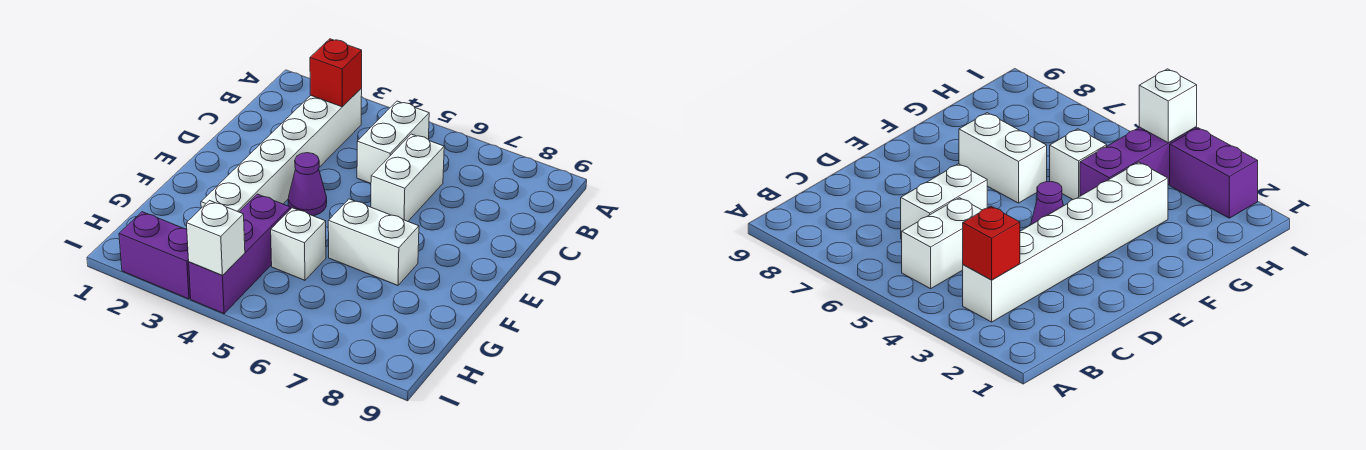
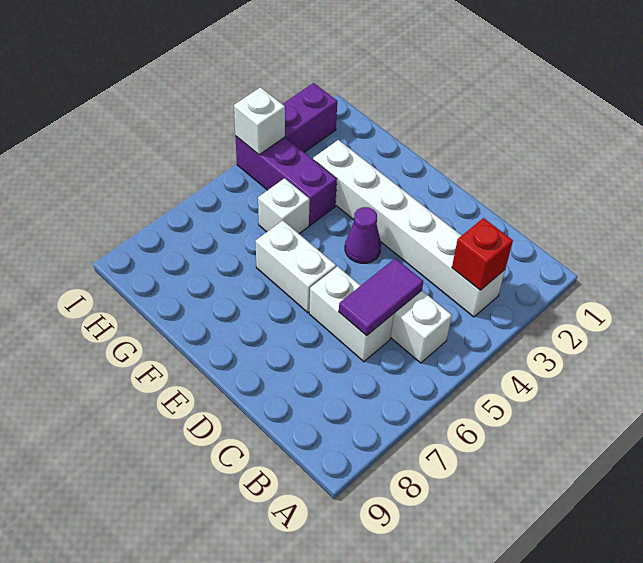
none -> purple 1x2 tile [339,258,423,336]
white 1x2 brick [328,199,419,285] -> white 1x2 brick turned to [255,220,336,313]

